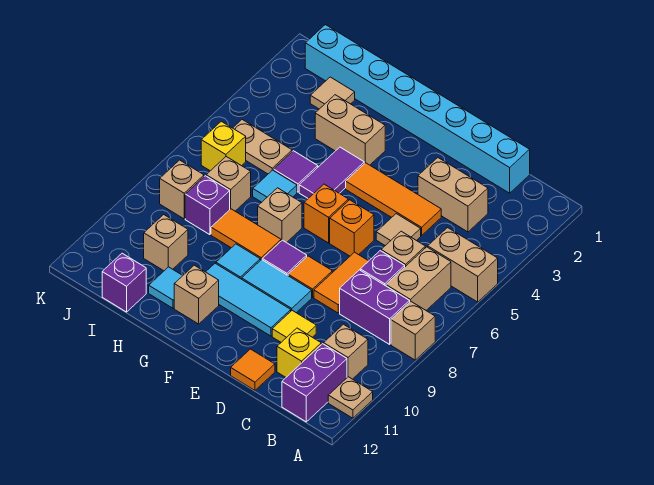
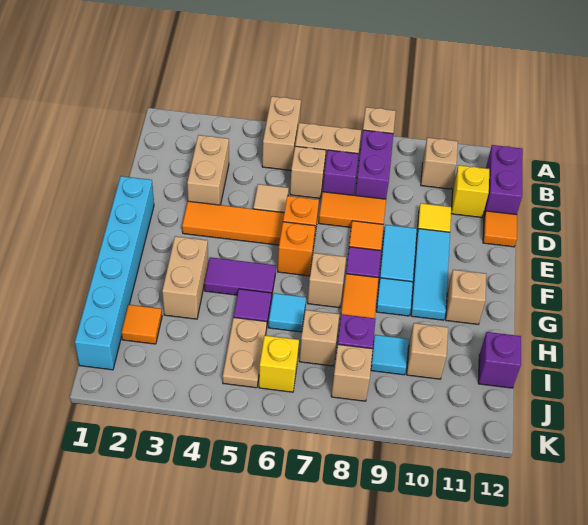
tan 1x1 plate [328,377,373,418] -> none
purple 1x2 brick [282,344,347,422] -> purple 1x2 brick turned to [484,145,523,216]
cyan 1x8 brick [305,25,530,193] -> cyan 1x6 brick [75,176,154,370]
orange 1x3 tile [346,163,441,236] -> orange 1x3 tile turned to [182,201,284,245]
cyan 1x1 tile [149,267,183,308] -> cyan 1x1 tile moved to [371,335,408,375]
tan 1x1 tile [310,77,355,109] -> orange 1x1 tile [121,305,162,344]

